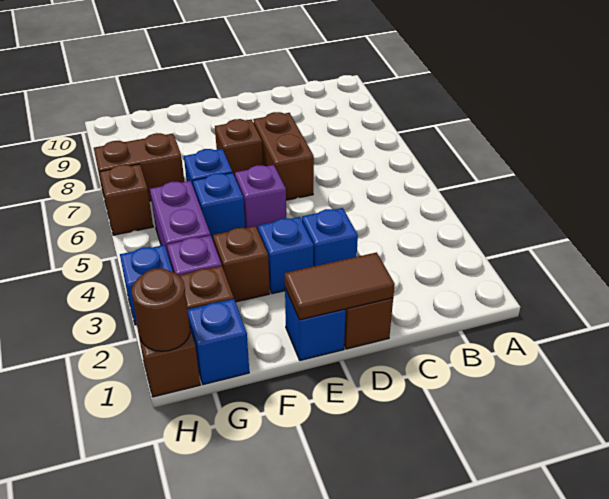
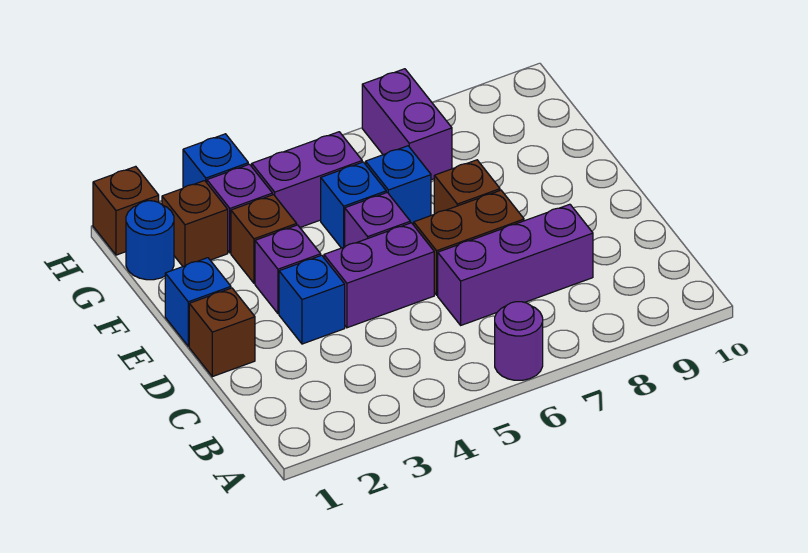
none -> purple 1x1 round brick [495,302,543,380]
none -> purple 1x3 brick [438,204,593,325]
brown 1x2 tile [285,252,395,320] -> none
none -> purple 1x2 brick [324,223,434,328]
blue 1x1 brick [258,217,314,294] -> purple 1x1 brick [255,225,321,314]
blue 1x1 brick [188,299,249,384] -> blue 1x1 round brick [126,201,174,280]
brown 1x2 brick [94,133,184,203] -> purple 1x2 brick [362,69,452,180]
brown 1x1 round brick [132,268,190,351] -> none
brown 1x1 brick [99,164,153,235] -> none

